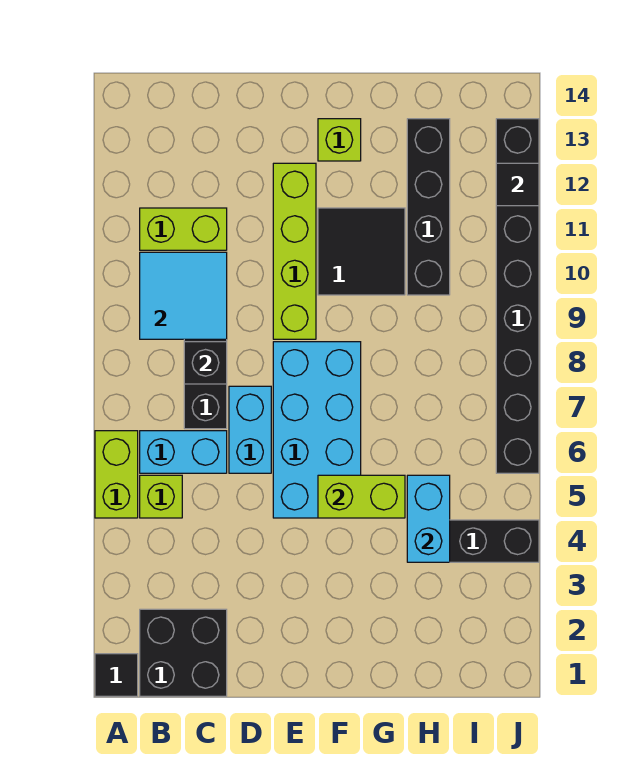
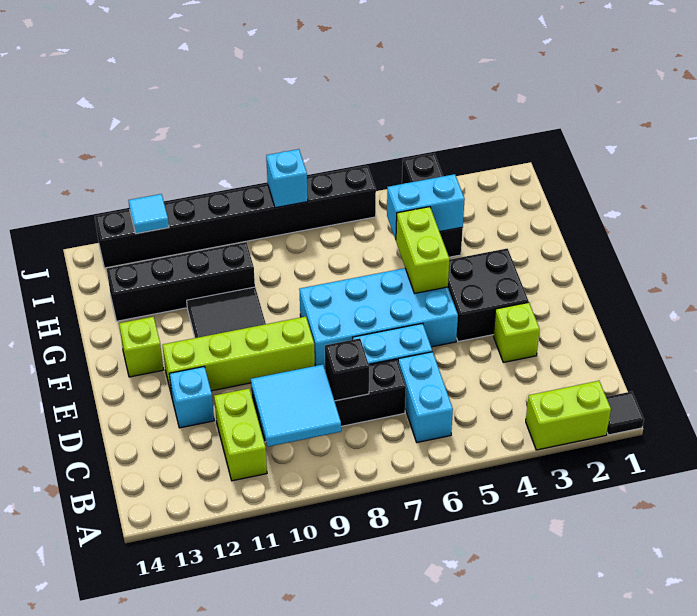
lime 1x2 brick [95,431,138,518] -> lime 1x2 brick moved to [526,381,611,450]
black 2x2 brick [140,609,227,696] -> black 2x2 brick moved to [448,248,529,342]
lime 1x1 brick [140,475,182,518] -> lime 1x1 brick moved to [493,302,540,362]
none -> cyan 1x1 brick [169,367,214,428]
none -> cyan 1x1 brick [266,149,308,208]
black 1x1 tile [496,163,539,206] -> cyan 1x1 tile [128,194,169,234]

